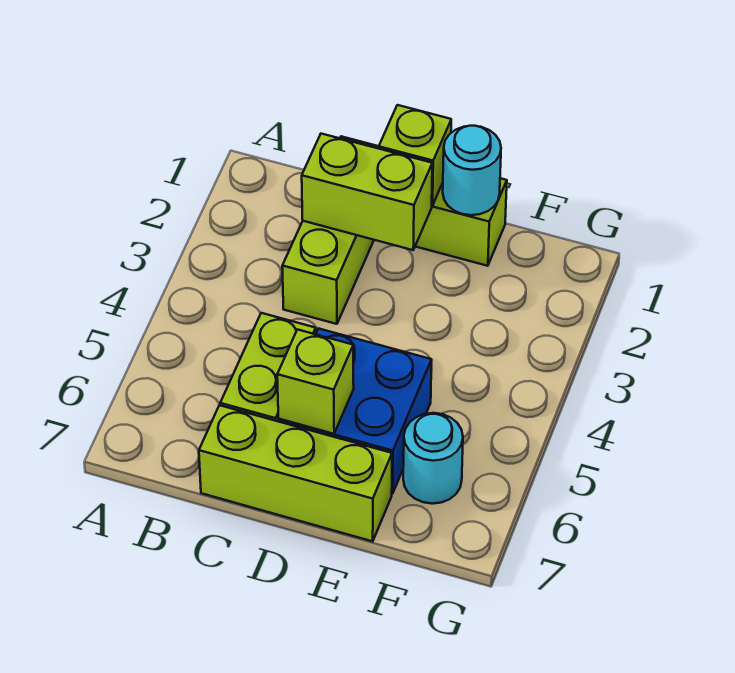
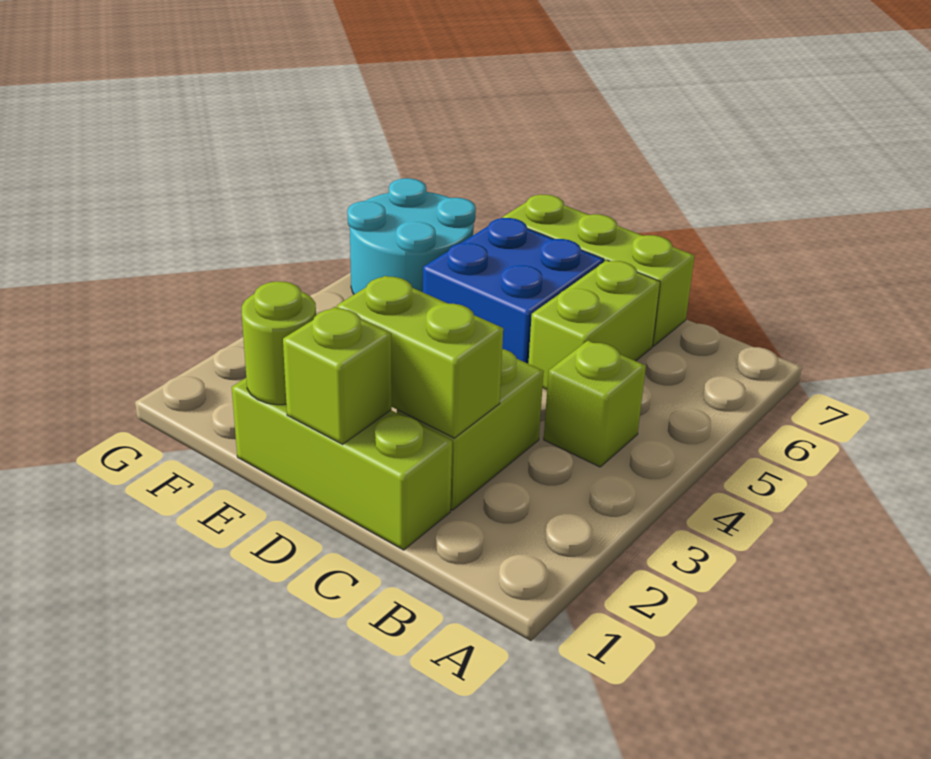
lime 1x1 brick [277,330,354,434] -> lime 1x1 brick moved to [544,341,646,467]
cyan 1x1 round brick [443,126,501,215] -> lime 1x1 round brick [242,281,316,405]
cyan 1x1 round brick [403,413,463,504] -> cyan 2x2 round brick [347,178,476,294]

